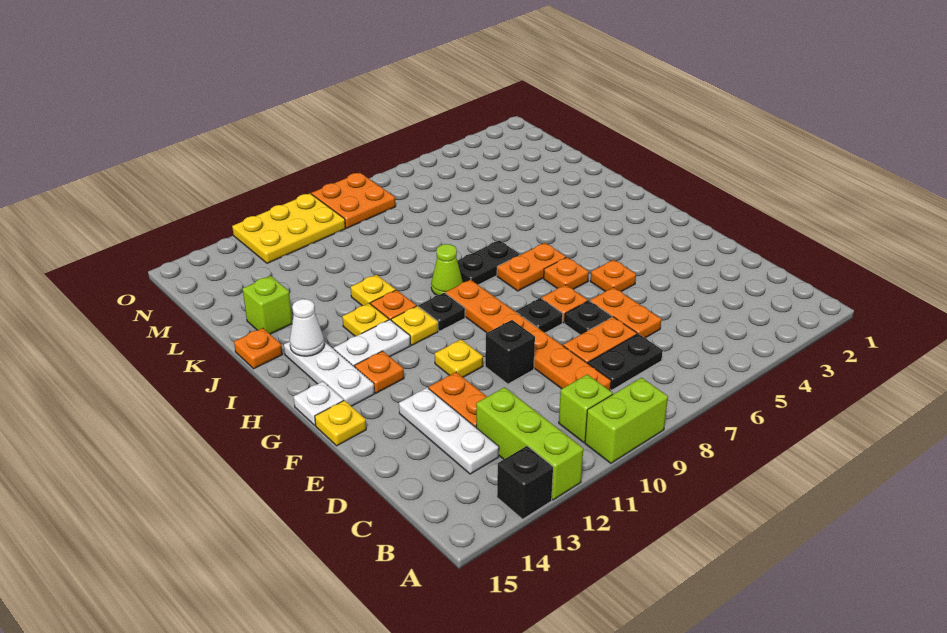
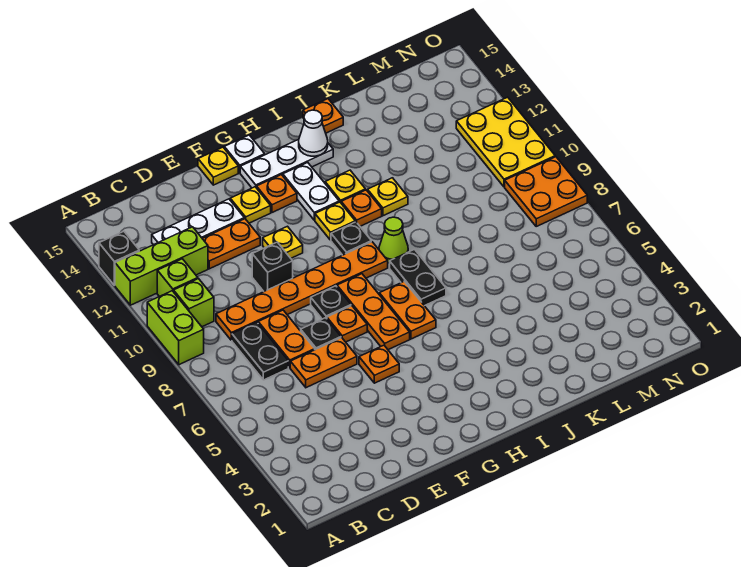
none -> yellow 1x1 plate [230,187,271,223]
orange 1x1 plate [544,257,589,289] -> orange 1x3 plate [337,274,410,350]
lime 1x1 brick [243,276,292,334] -> lime 1x1 brick moved to [157,259,198,297]

